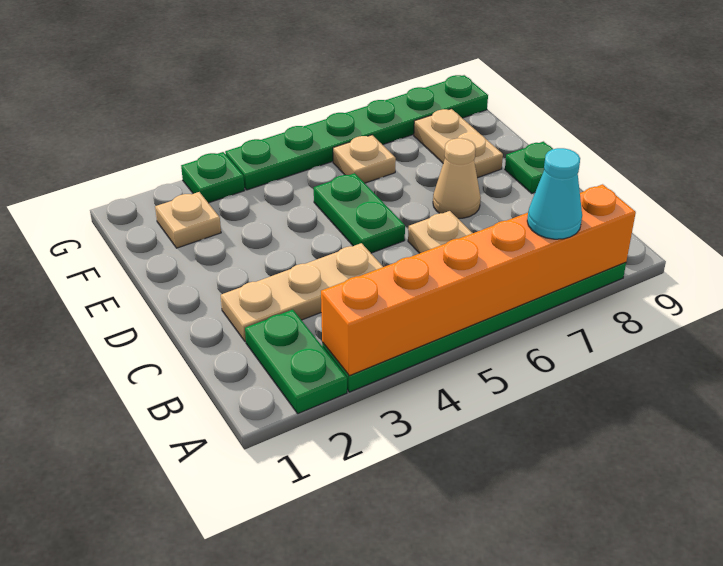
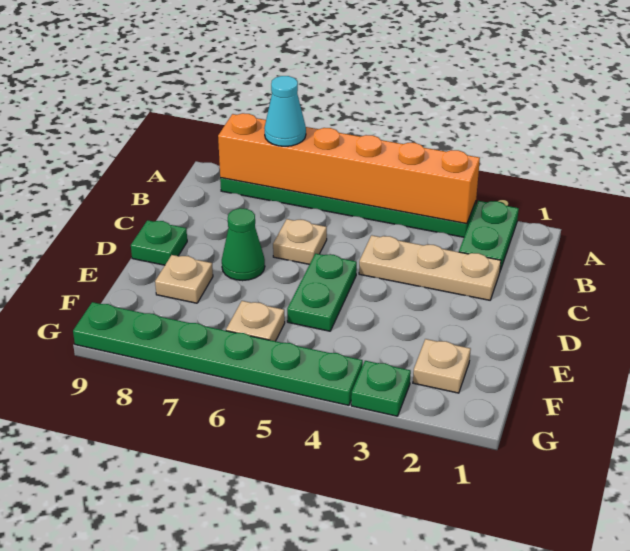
tan 1x1 cone [433,138,481,218] -> green 1x1 cone [222,208,265,281]
tan 1x2 plate [414,109,503,178] -> tan 1x1 plate [155,255,213,303]

